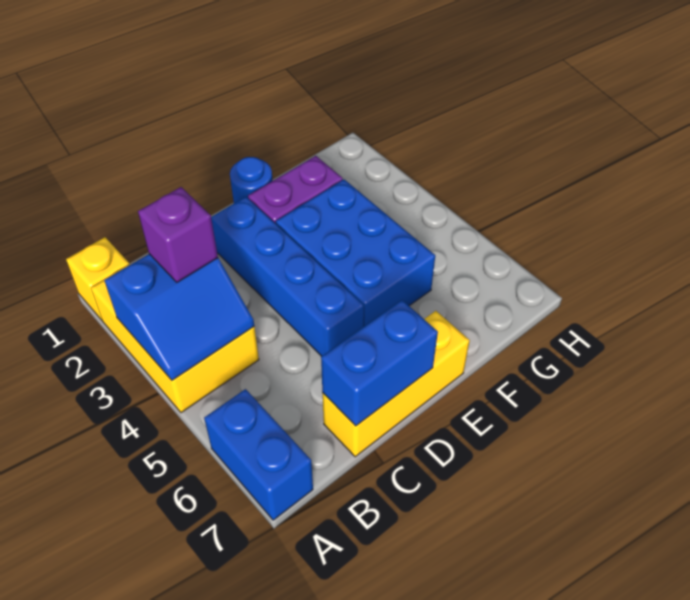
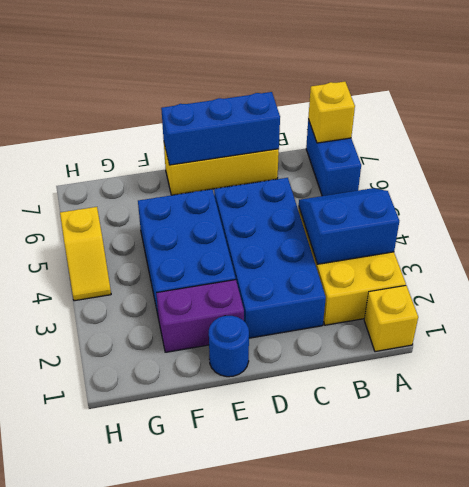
none -> yellow 1x1 brick [308,82,355,143]
purple 1x1 brick [138,187,218,282] -> none
blue 1x2 brick [321,300,438,426] -> blue 1x3 brick [161,92,280,165]
blue 1x4 brick [211,197,364,356] -> blue 2x4 brick [214,178,326,338]
none -> yellow 1x2 slope [60,207,111,301]

